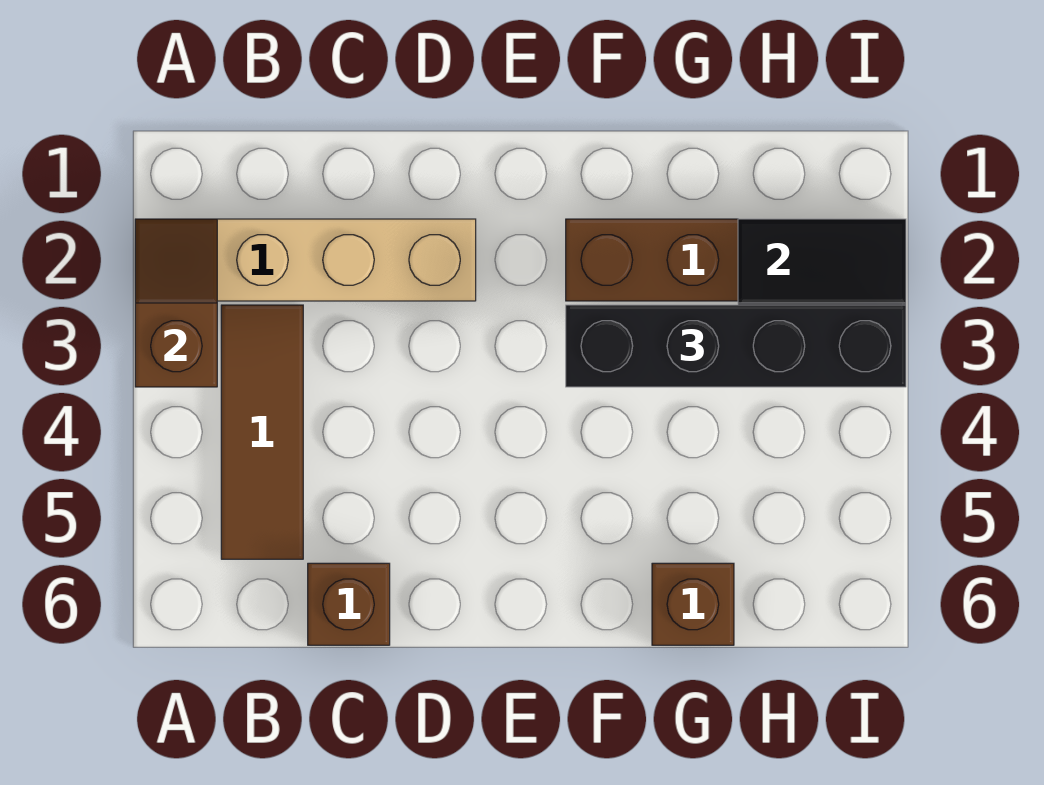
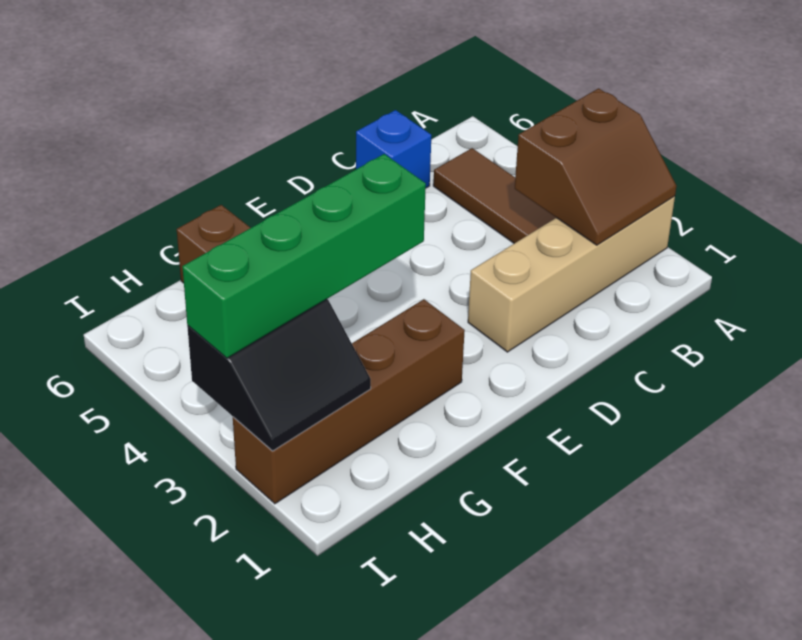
brown 1x2 slope [135,219,217,387] -> brown 2x2 slope [515,88,676,245]
brown 1x1 brick [308,563,390,645] -> blue 1x1 brick [356,110,431,188]
black 1x4 brick [566,305,906,387] -> green 1x4 brick [182,154,426,358]

